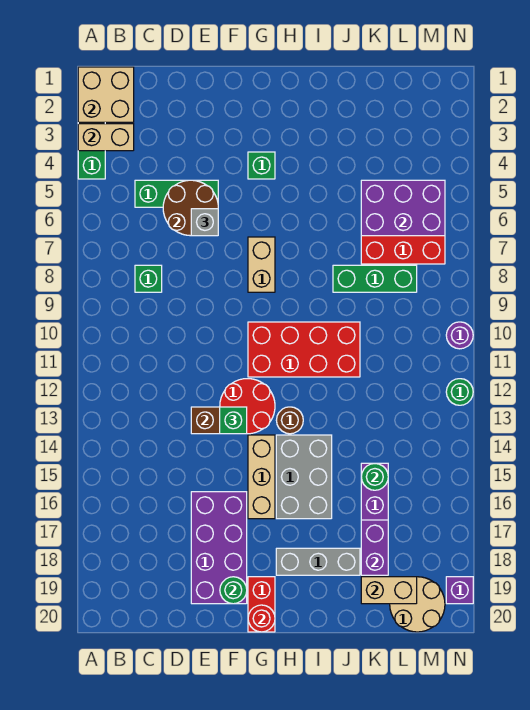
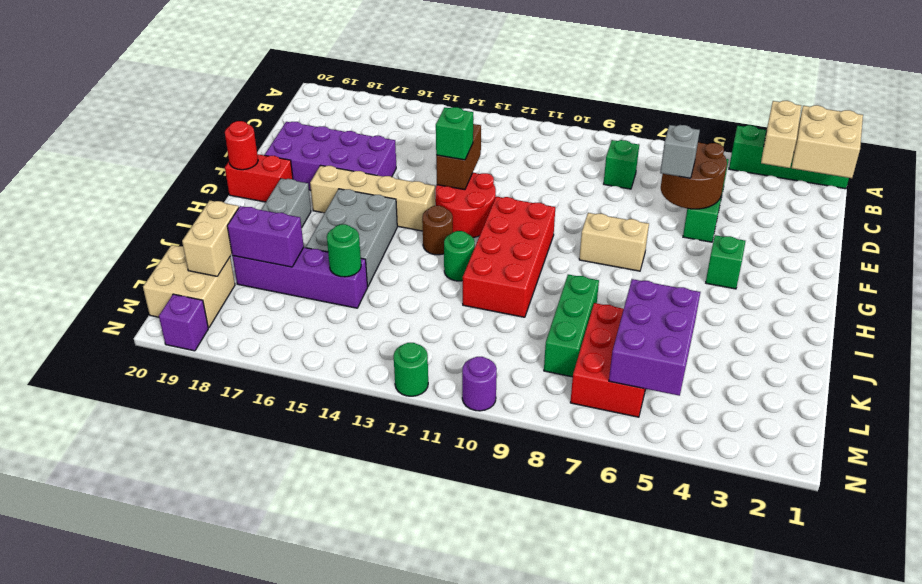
green 1x1 round brick [220,577,247,604] -> green 1x1 round brick moved to [444,231,475,281]
tan 1x3 brick [248,435,275,519] -> tan 1x4 brick [310,165,435,231]
grey 2x3 brick [276,435,332,519] -> grey 2x3 brick turned to [306,189,397,287]
tan 2x2 round brick [390,577,445,632] -> tan 2x2 brick [143,245,235,328]

